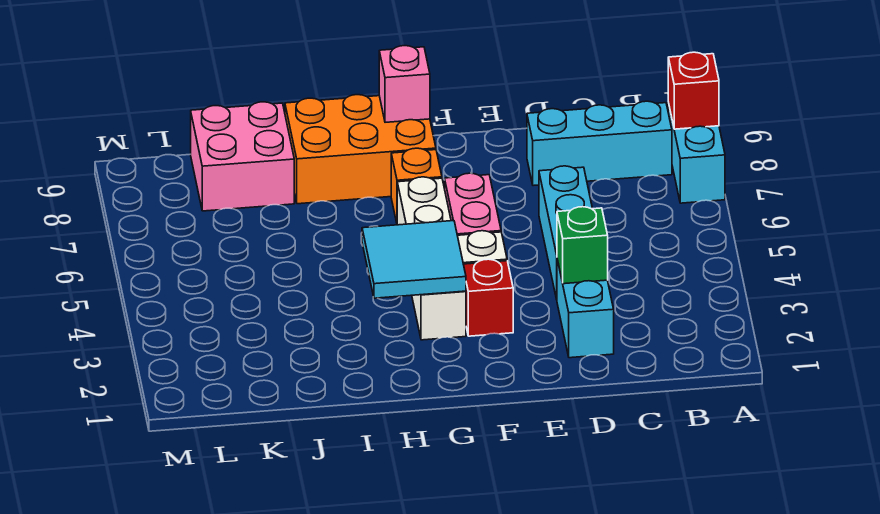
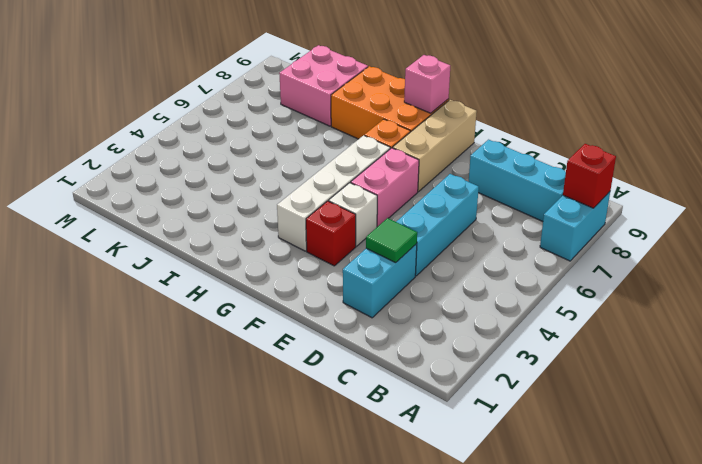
green 1x1 brick [557,207,608,284] -> green 1x1 tile [366,218,417,263]
none -> tan 1x3 brick [393,100,477,192]
cyan 2x2 tile [362,221,466,298] -> none

